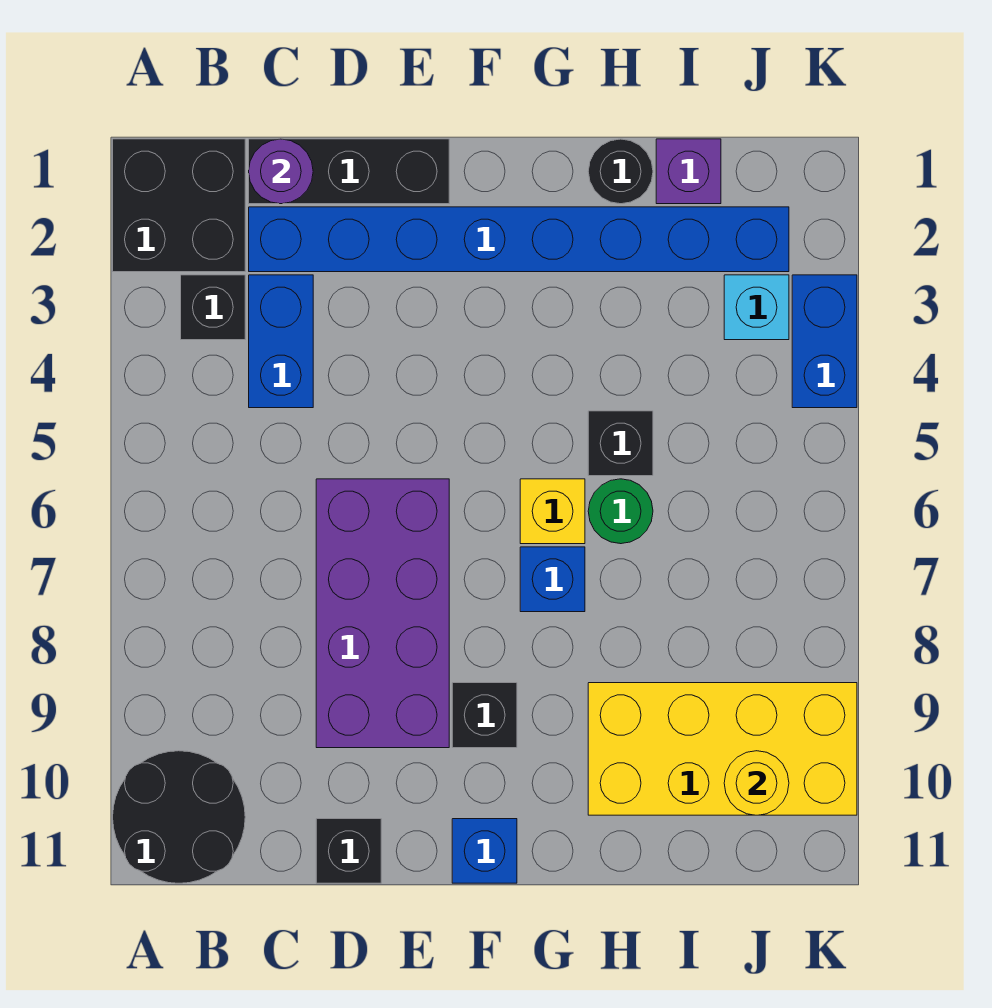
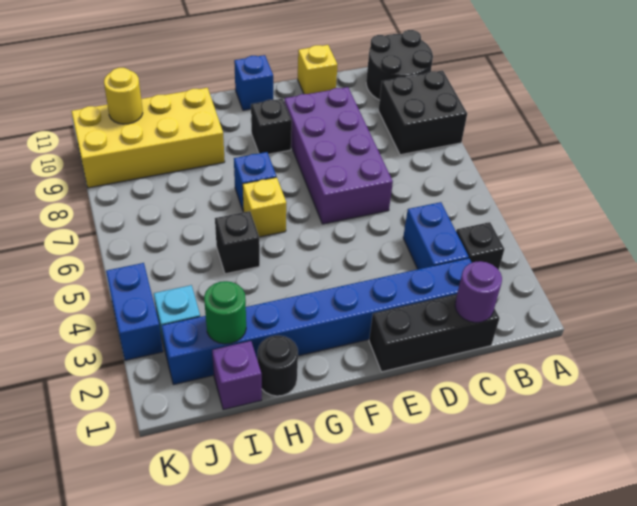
black 2x2 brick [113,139,245,272] -> black 2x2 brick moved to [378,71,467,155]
black 1x1 brick [316,819,381,883] -> yellow 1x1 brick [298,45,338,94]
green 1x1 round brick [588,479,653,544] -> green 1x1 round brick moved to [204,281,246,344]

